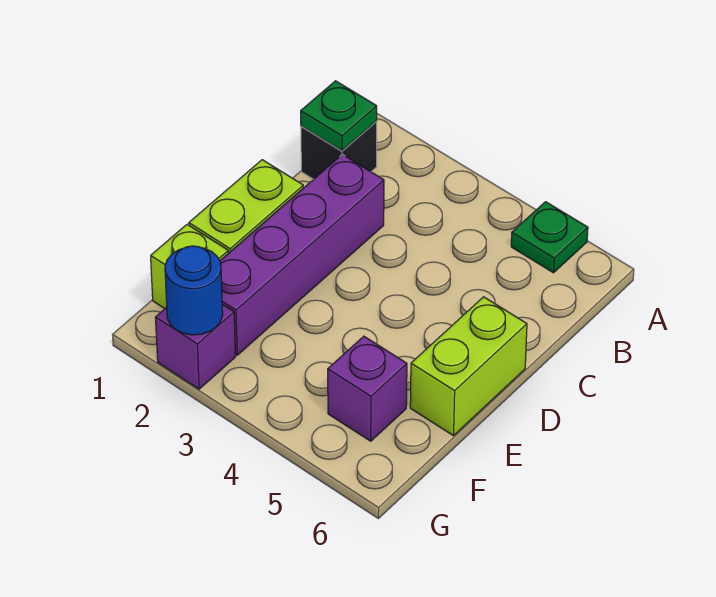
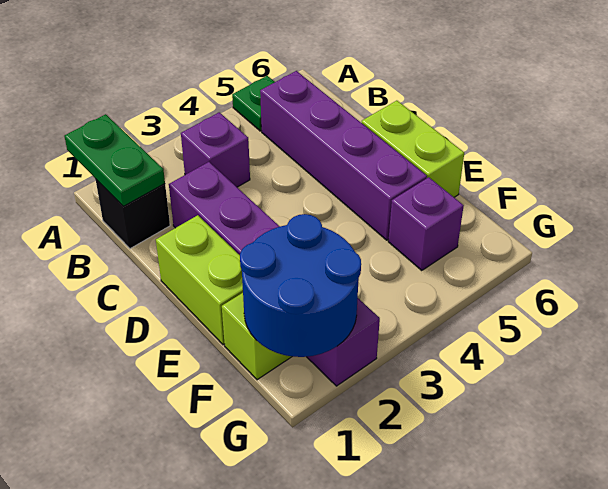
green 1x1 plate [301,81,377,151] -> green 1x2 plate [64,114,165,206]
none -> purple 1x1 brick [181,112,250,187]
none -> purple 1x4 brick [260,71,427,240]
blue 1x1 round brick [165,246,223,335] -> blue 2x2 round brick [240,214,361,357]

